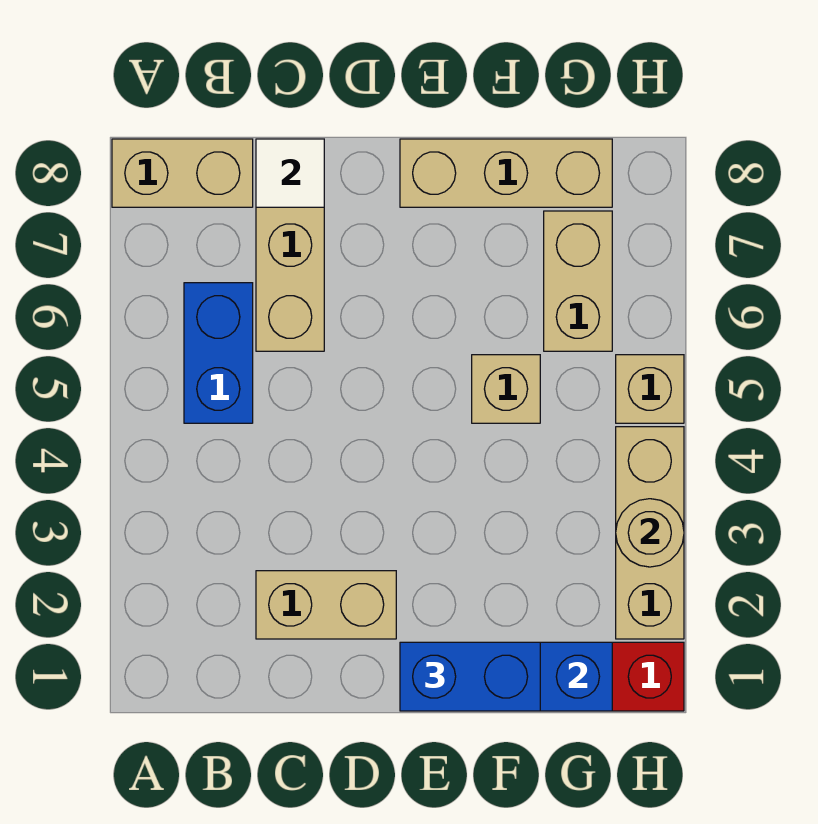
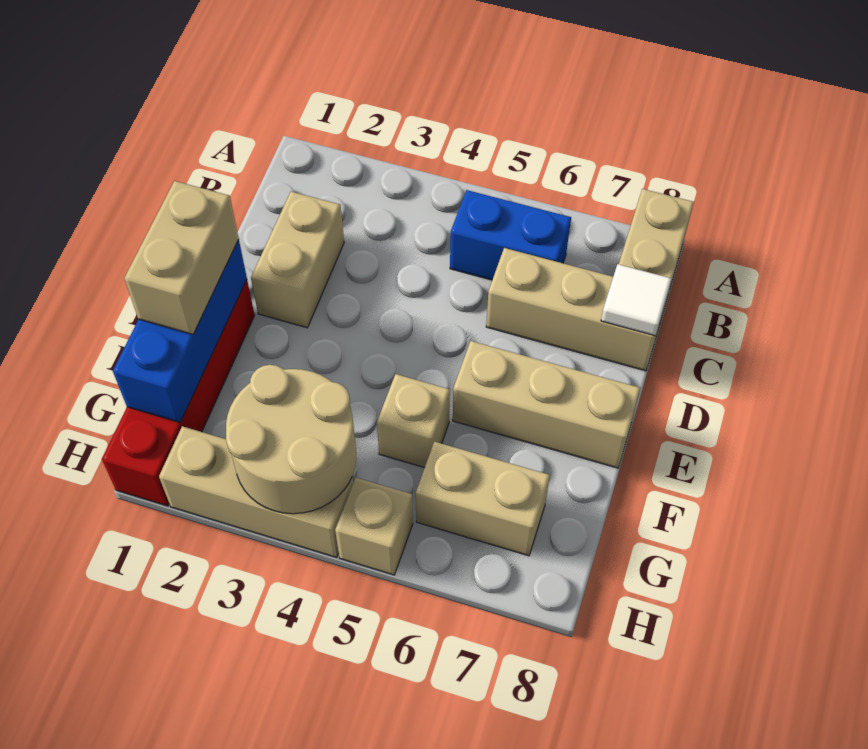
blue 1x2 brick [400,642,540,711] -> tan 1x2 brick [124,181,239,334]
tan 1x3 brick [400,139,612,207] -> tan 1x3 brick turned to [453,341,640,468]
tan 1x1 round brick [616,499,684,567] -> tan 2x2 round brick [226,365,356,514]

